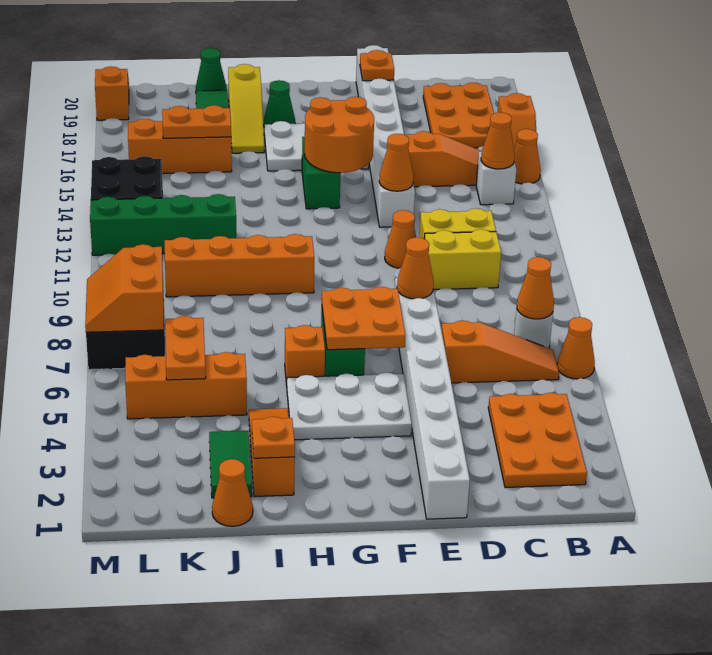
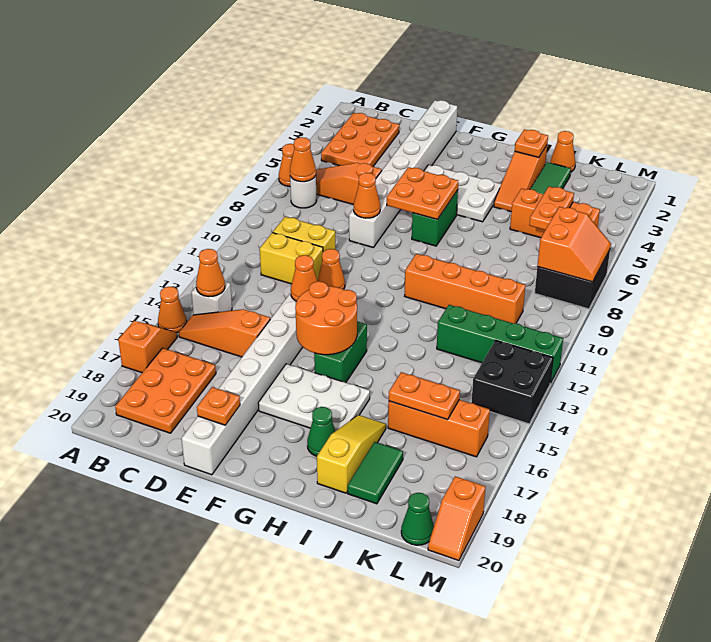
orange 1x1 brick [285,325,325,385] -> none
green 1x1 cone [196,48,227,91] -> green 1x1 cone moved to [401,493,434,545]

